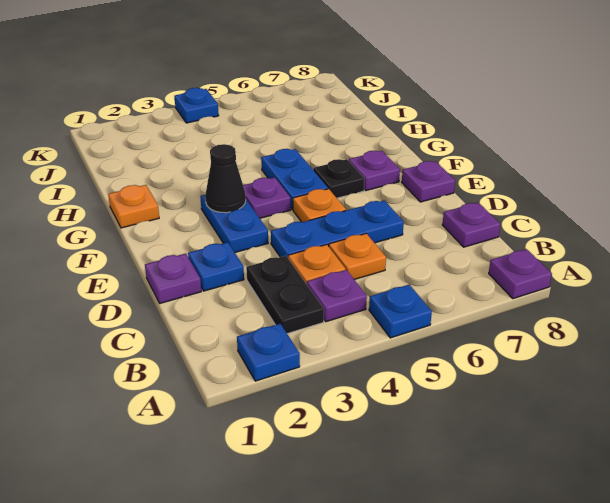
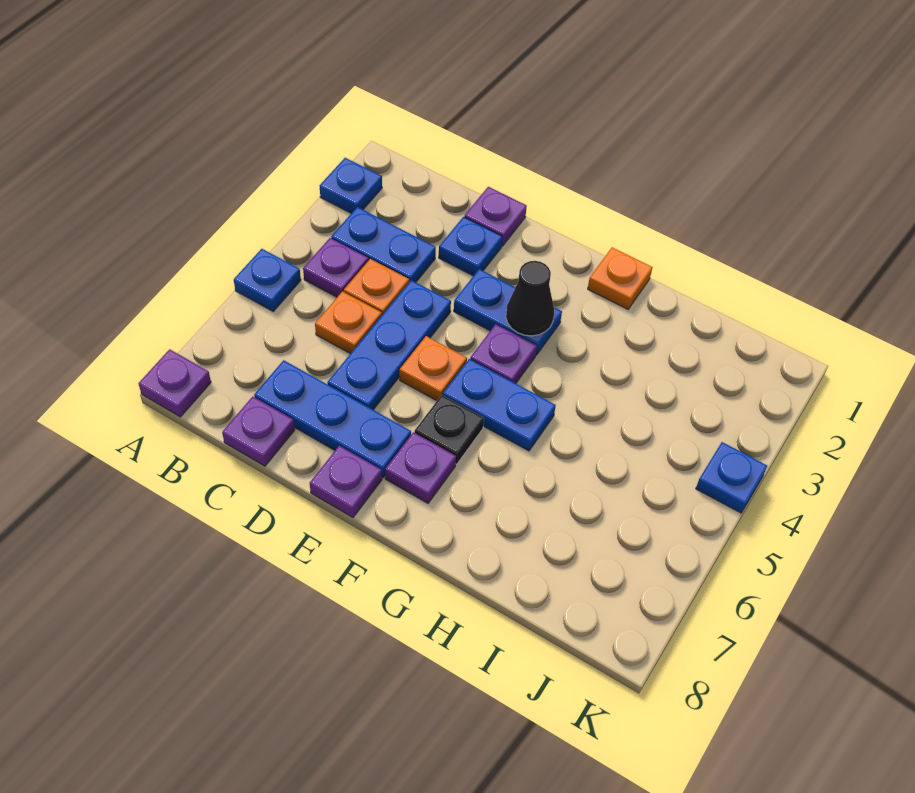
black 1x2 plate [246,256,324,334] -> blue 1x2 plate [331,207,436,282]
none -> blue 1x3 plate [254,360,411,478]

